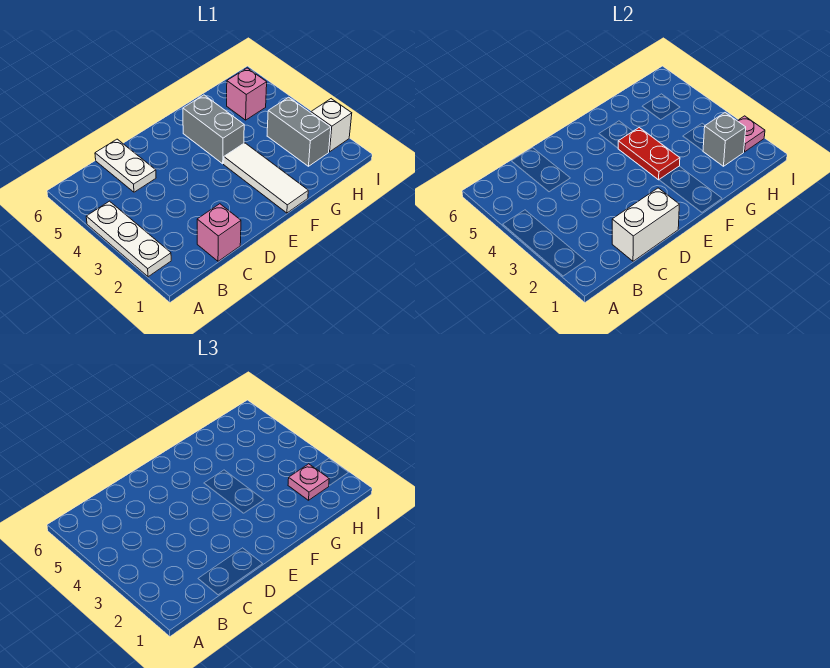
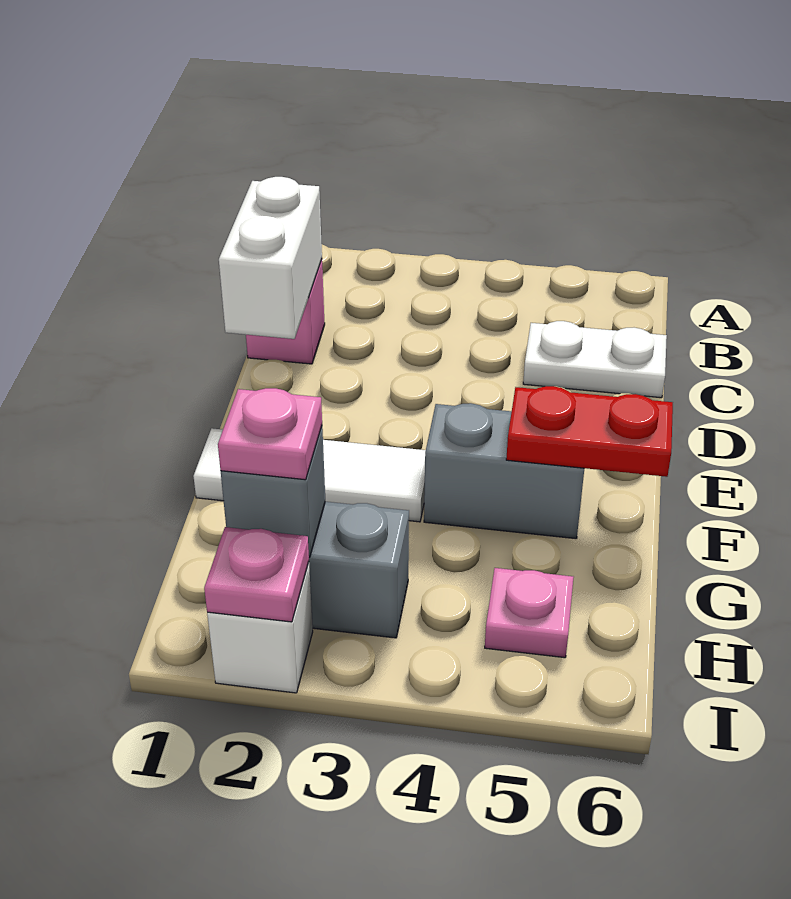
white 1x3 plate [86,201,171,277] -> none
red 1x2 plate [618,128,680,180] -> red 1x2 plate moved to [506,386,673,477]
pink 1x1 brick [227,68,267,120] -> pink 1x1 plate [485,568,574,658]

